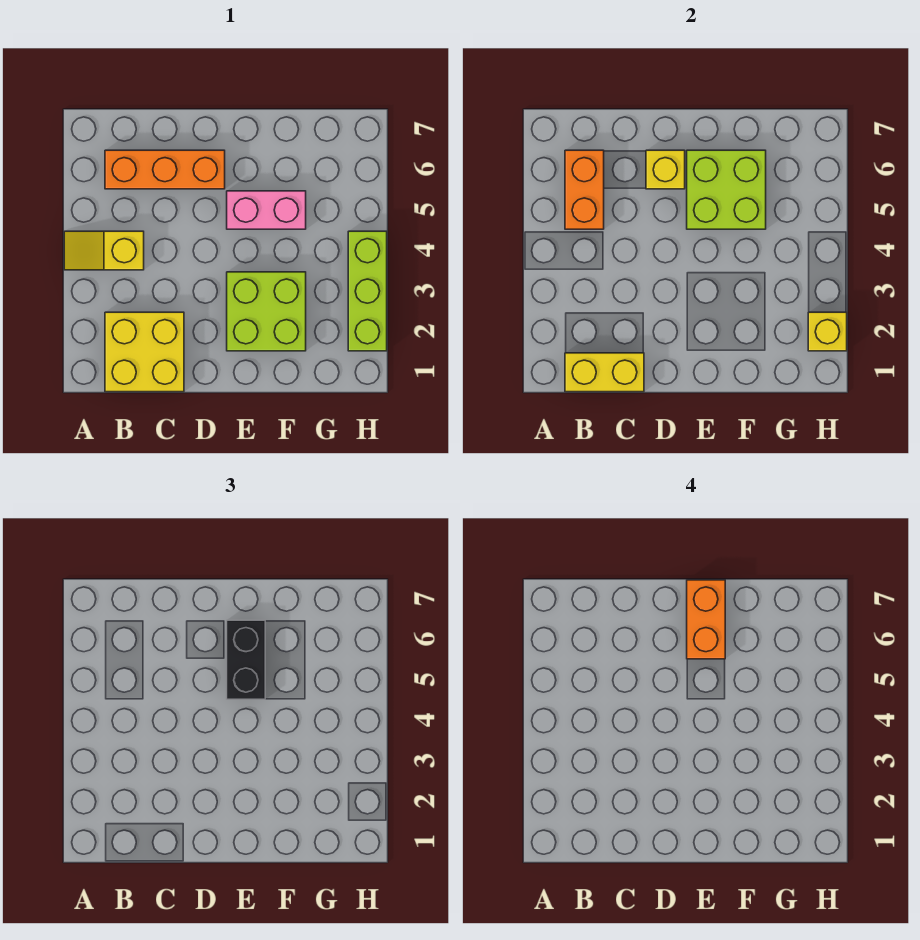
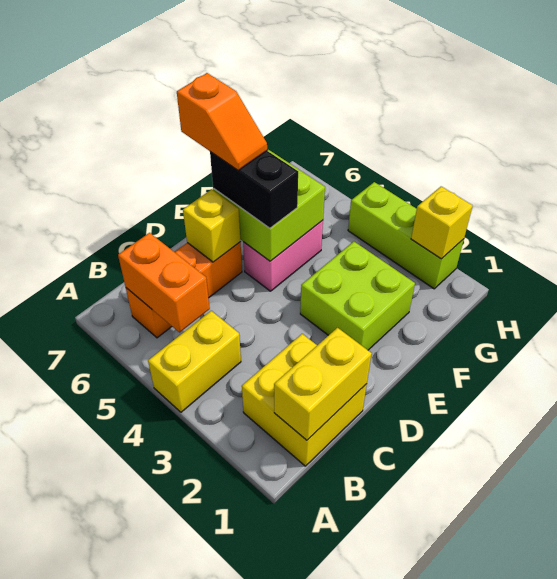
yellow 1x2 slope [64,231,144,270] -> yellow 1x2 brick [148,311,241,412]
orange 1x2 brick [687,580,725,659] -> orange 1x2 slope [177,73,267,170]

